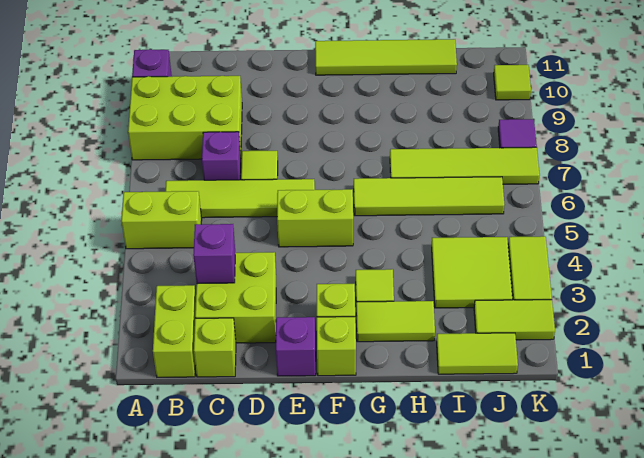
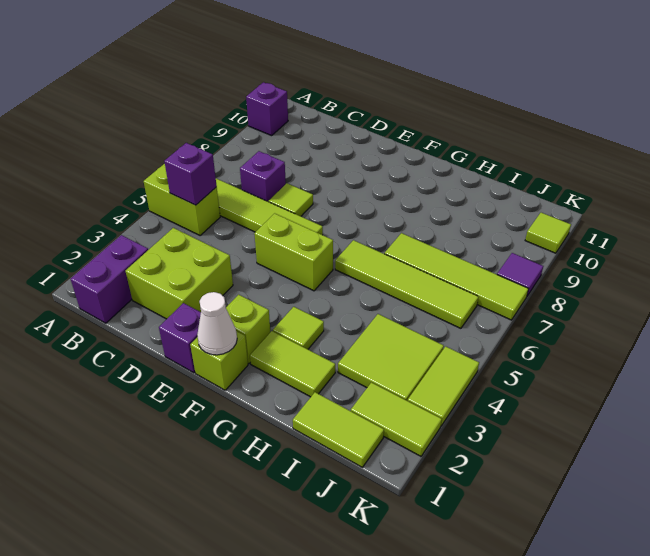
lime 2x3 brick [128,76,242,160] -> none
lime 1x2 brick [153,285,196,377] -> purple 1x2 brick [71,235,148,323]
lime 1x1 brick [194,318,236,377] -> none
purple 1x1 brick [193,224,235,284] -> purple 1x1 brick moved to [164,143,217,205]
none -> white 1x1 cone [197,292,237,355]
lime 1x4 tile [315,39,457,75] -> none

